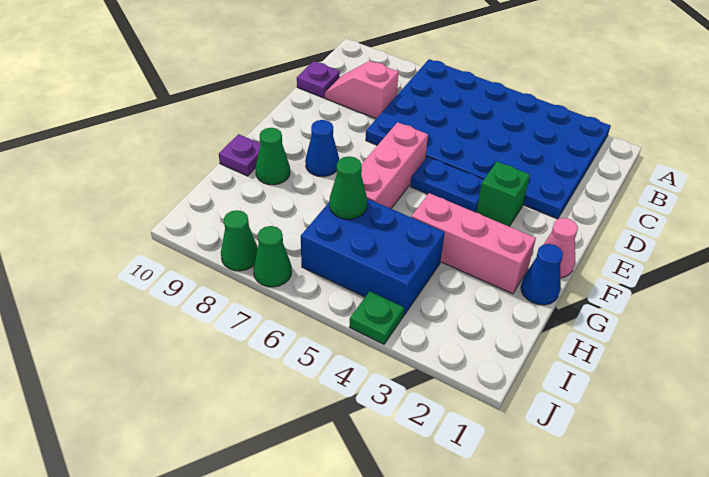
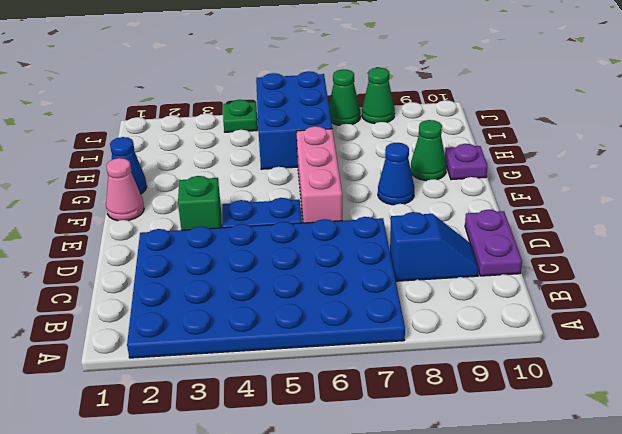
pink 1x2 slope [325,61,399,119] -> blue 1x2 slope [390,212,479,281]
purple 1x1 plate [297,61,340,98] -> purple 1x2 plate [465,210,522,276]
pink 1x3 brick [411,193,536,294] -> none
blue 2x3 brick [301,199,445,315] -> blue 2x3 brick turned to [256,71,332,169]
green 1x1 cone [329,156,367,219] -> none

